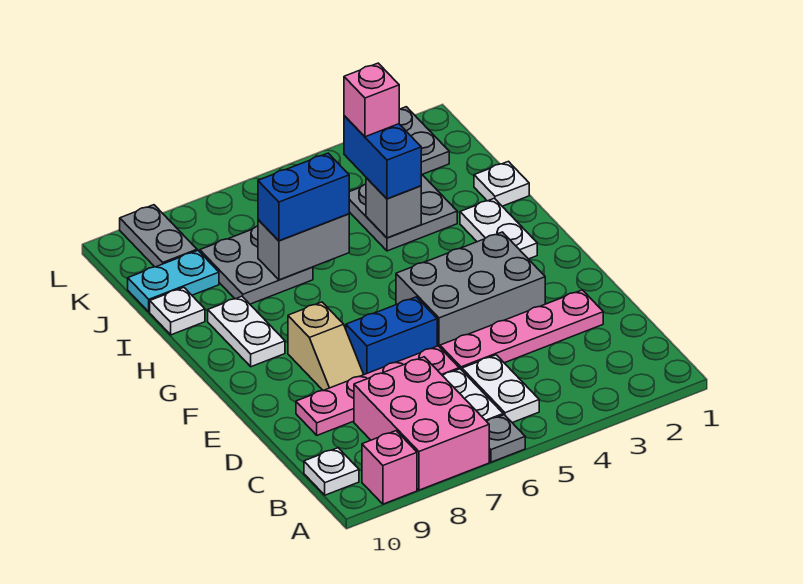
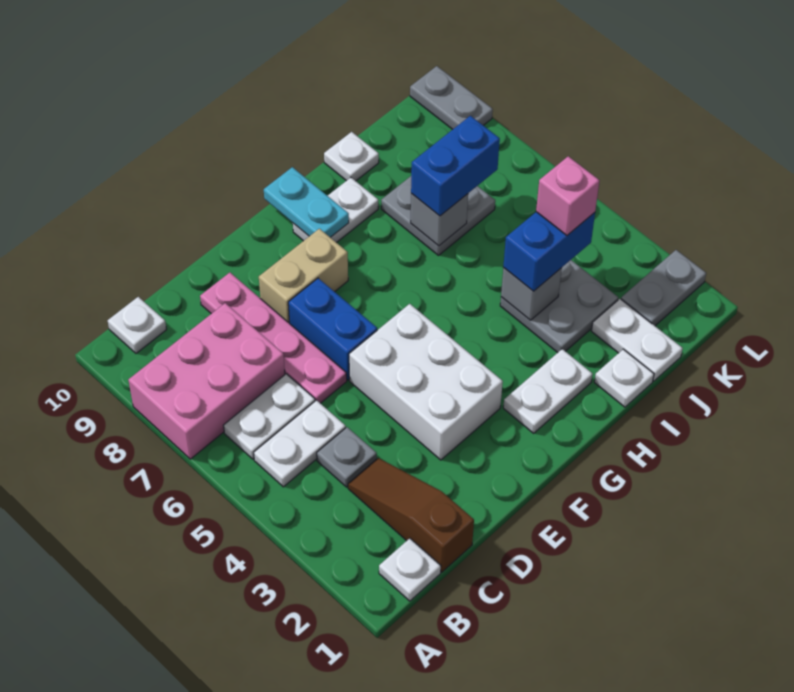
grey 1x1 plate [487,415,525,462] -> grey 1x1 plate moved to [317,427,377,487]
pink 1x1 brick [362,431,417,504] -> none
none -> white 1x1 plate [379,538,441,601]
none -> brown 1x3 slope [348,458,474,572]
pink 1x4 plate [440,290,603,370] -> none
grey 2x3 brick [396,232,545,347] -> white 2x3 brick [349,304,503,460]
tan 1x2 slope [288,302,364,390] -> tan 1x2 brick [259,229,348,324]
grey 1x2 brick [258,214,349,280] -> grey 1x1 brick [411,194,468,246]
blue 1x2 brick [258,153,349,241] -> blue 1x2 brick turned to [411,116,500,216]
none -> white 1x2 plate [591,299,683,381]
cyan 1x2 plate [128,251,219,312] -> cyan 1x2 plate moved to [264,167,349,237]
grey 1x2 plate [120,205,197,267] -> grey 1x2 plate turned to [410,66,493,129]

